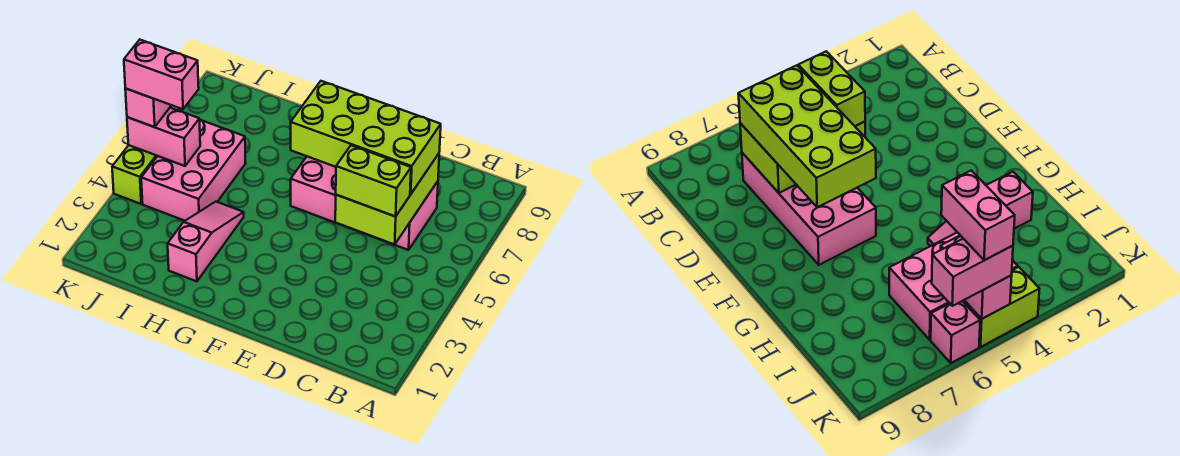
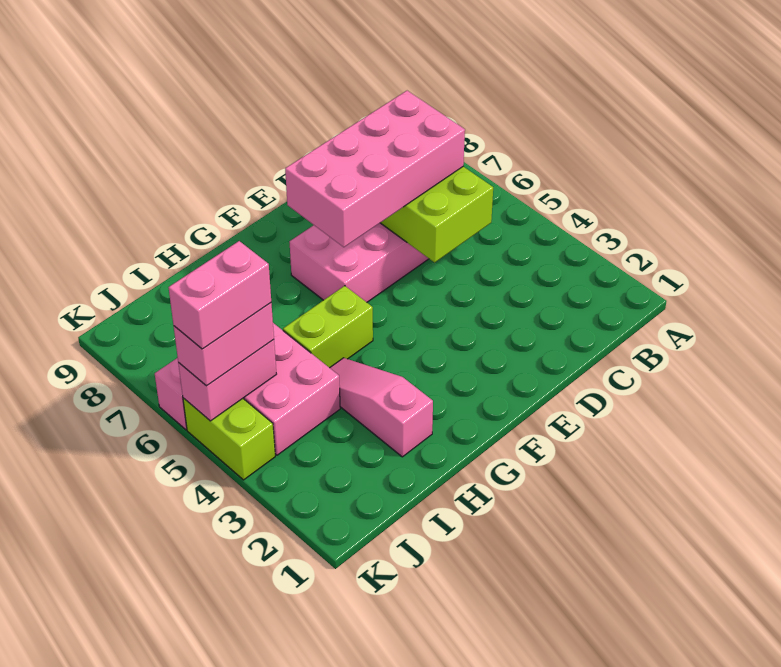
lime 1x2 brick [336,145,411,217] -> lime 1x2 brick moved to [283,286,373,368]
lime 2x4 brick [291,81,441,194] -> pink 2x4 brick [285,91,465,247]
pink 1x2 brick [125,89,171,127] -> pink 1x2 brick turned to [174,303,274,386]

